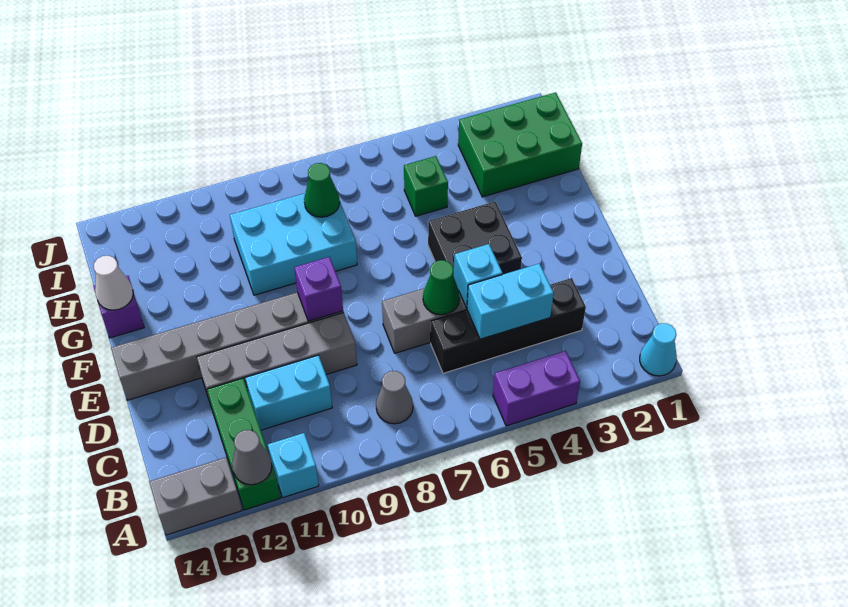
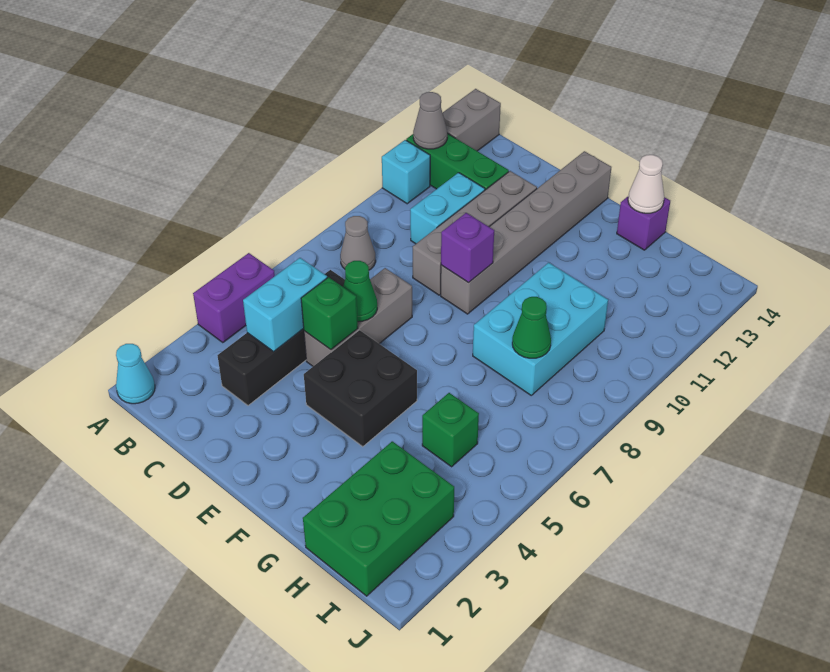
cyan 1x1 brick [454,244,503,308] -> green 1x1 brick [301,277,358,350]

